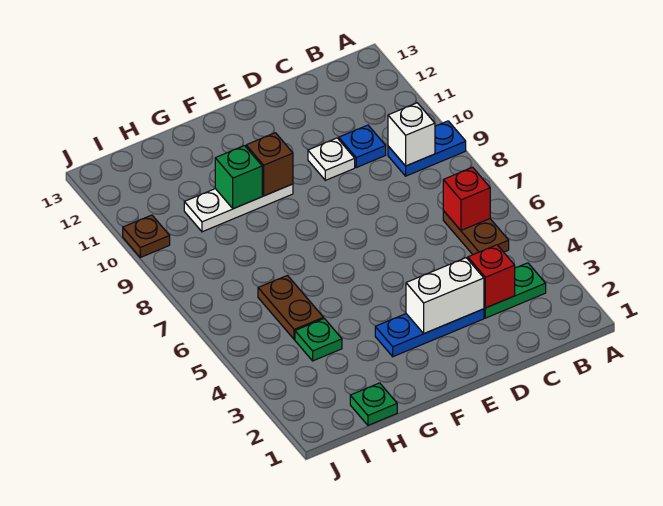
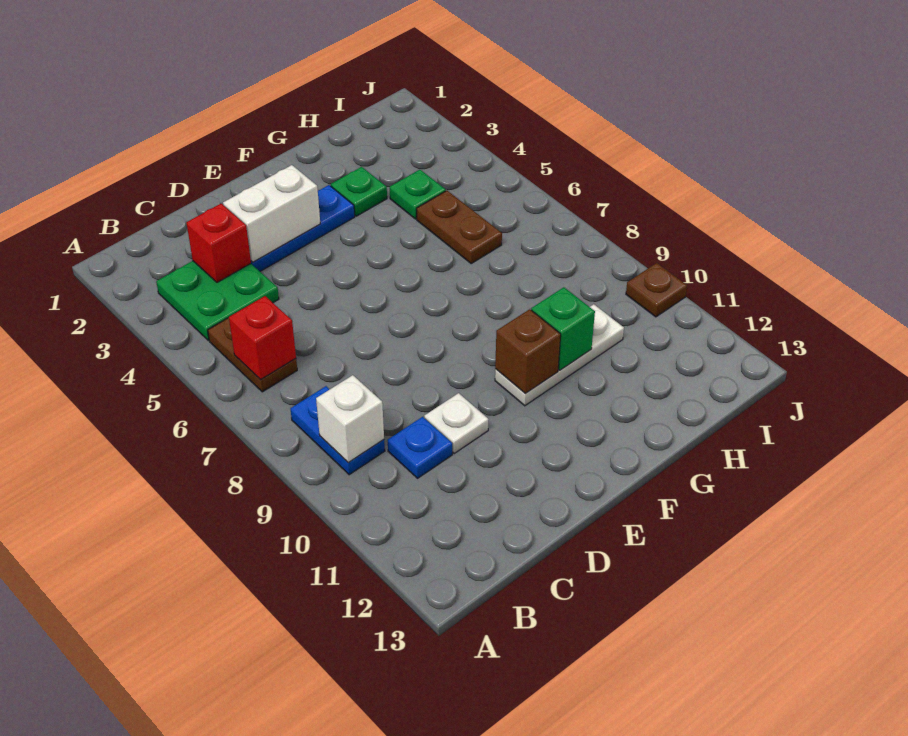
blue 1x2 plate [388,121,466,176] -> blue 1x2 plate turned to [291,386,385,475]
green 1x2 plate [484,263,546,318] -> green 2x2 plate [156,261,279,340]
green 1x1 plate [350,383,397,425] -> green 1x1 plate moved to [331,167,387,216]

